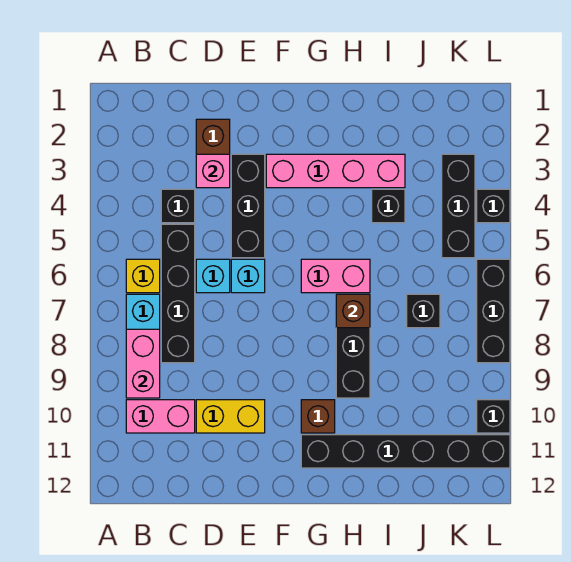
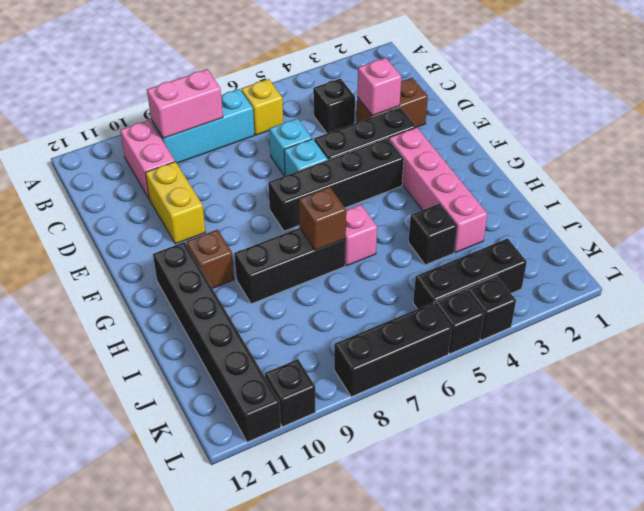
black 1x4 brick [161,224,195,363] -> black 1x4 brick moved to [268,138,404,231]
pink 1x2 brick [301,259,370,293] -> pink 1x1 brick [345,204,377,266]
black 1x1 brick [407,294,440,328] -> black 1x1 brick moved to [434,289,484,354]

